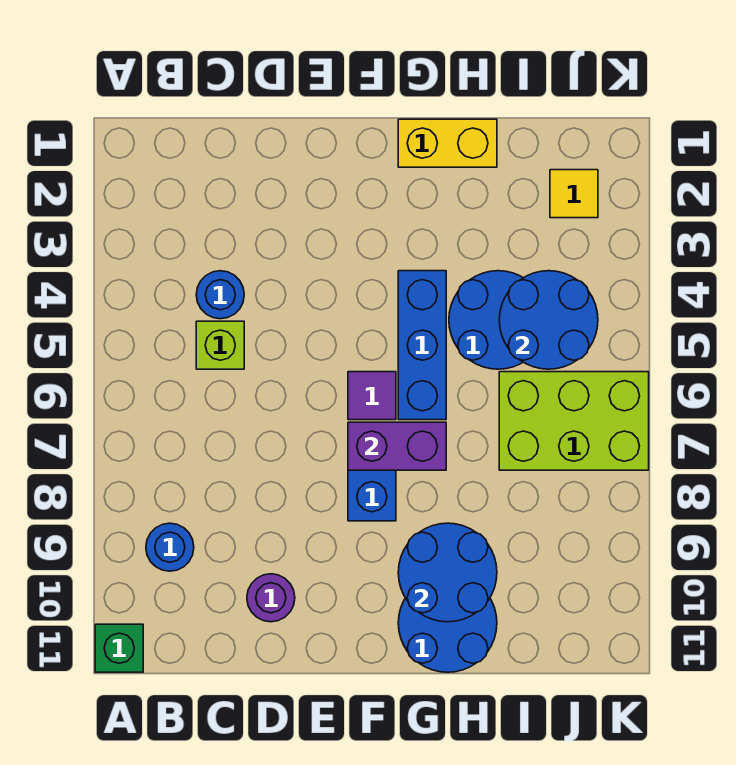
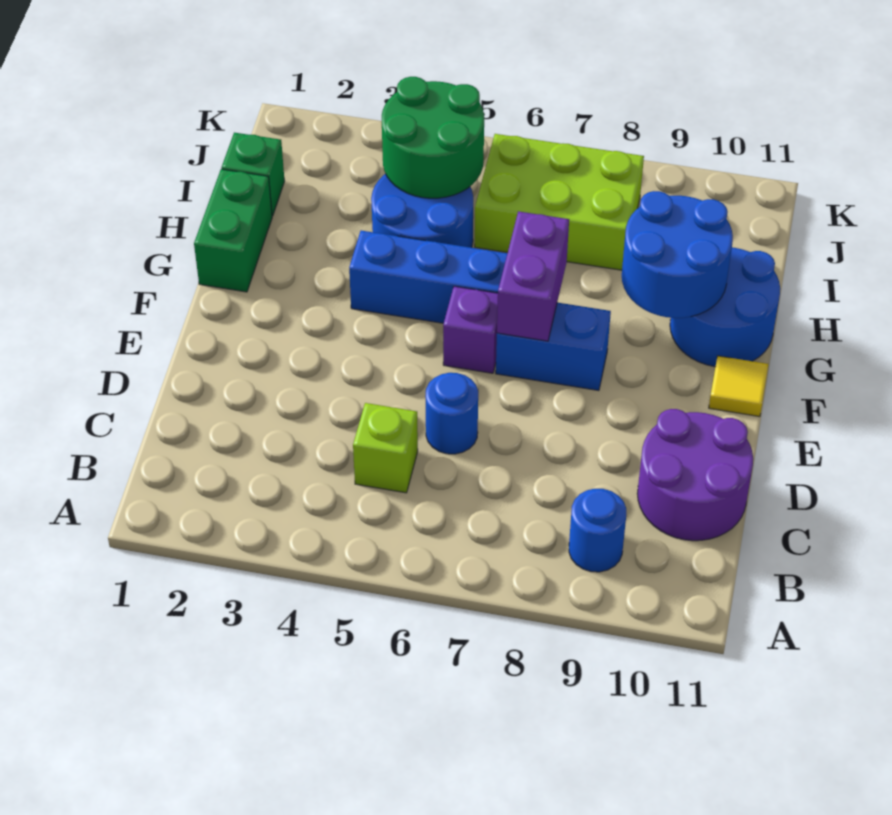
green 1x1 brick [95,624,143,672] -> green 1x1 brick moved to [222,133,285,216]
blue 1x1 round brick [196,271,244,319] -> blue 1x1 round brick moved to [425,373,478,454]
purple 1x1 round brick [247,574,295,622] -> purple 2x2 round brick [637,409,753,541]
purple 1x1 tile [348,372,396,420] -> purple 1x1 brick [443,286,498,373]
yellow 1x2 brick [398,119,497,167] -> green 1x2 brick [194,169,272,292]
blue 2x2 round brick [499,271,598,369] -> green 2x2 round brick [382,77,484,198]
lime 2x3 brick [499,372,649,470] -> lime 2x3 brick turned to [475,134,644,270]
yellow 1x1 tile [550,170,598,218] -> yellow 1x1 tile moved to [709,356,768,417]

